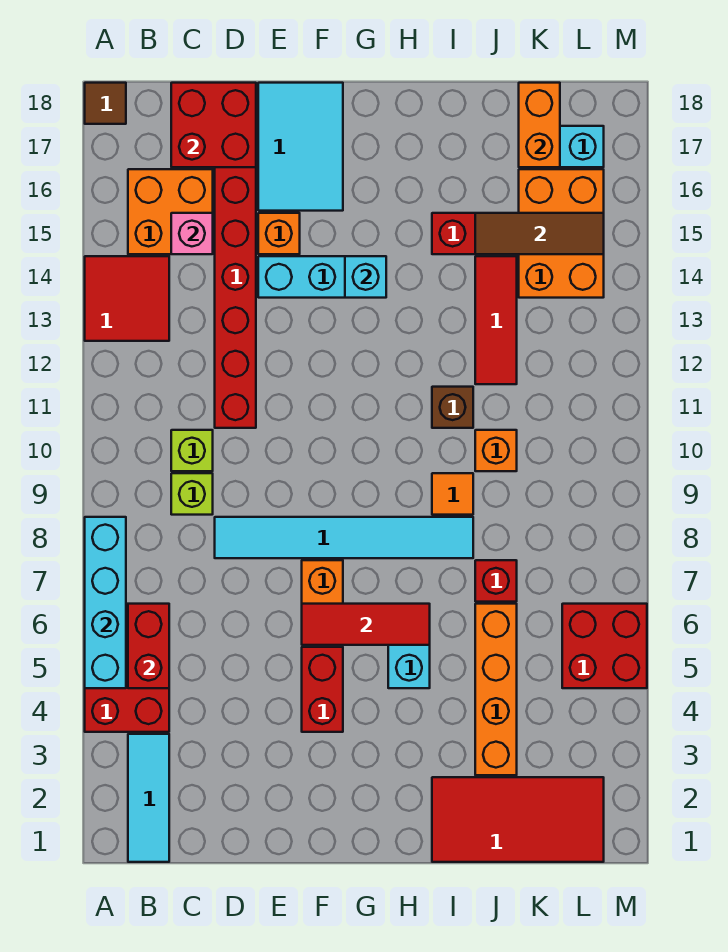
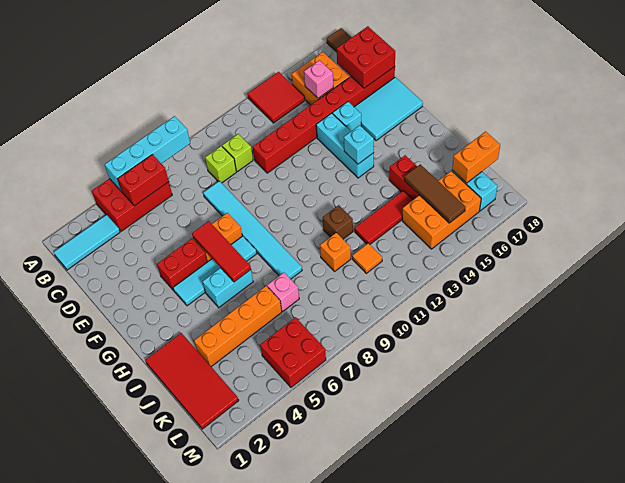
orange 1x1 brick [258,213,300,254] -> cyan 1x1 brick [333,102,361,131]
none -> cyan 1x4 tile [173,236,257,306]
orange 1x1 tile [432,473,473,515] -> orange 1x1 tile moved to [352,243,382,273]
red 1x1 brick [475,560,517,602] -> pink 1x1 brick [267,273,299,311]

